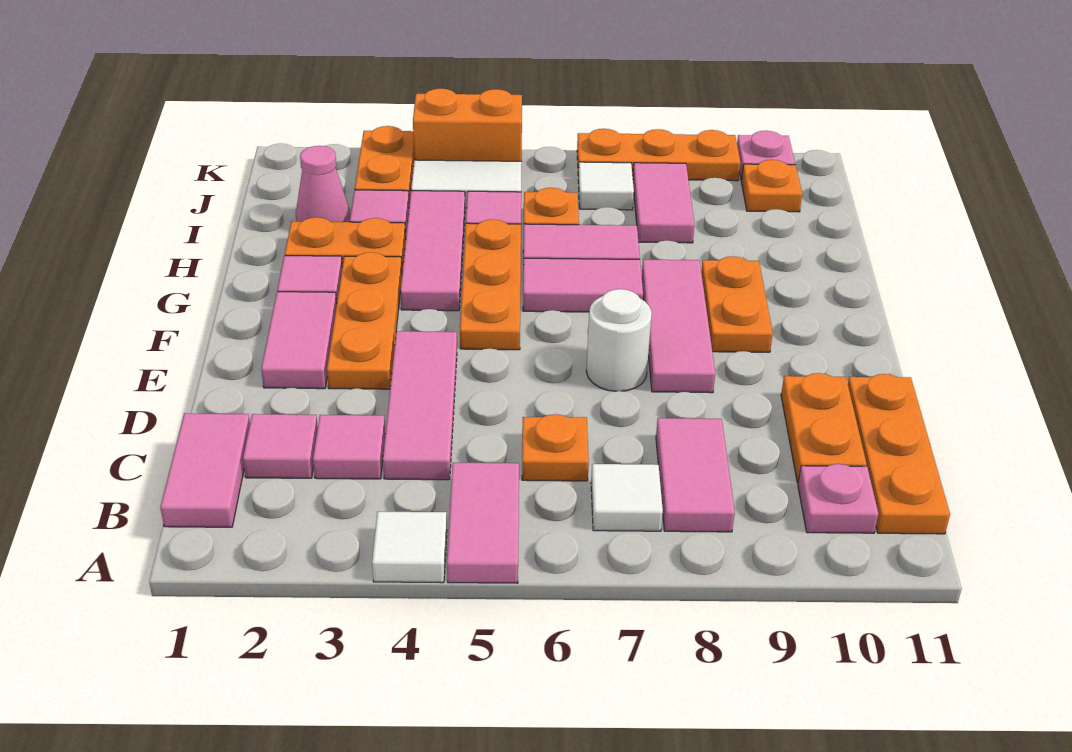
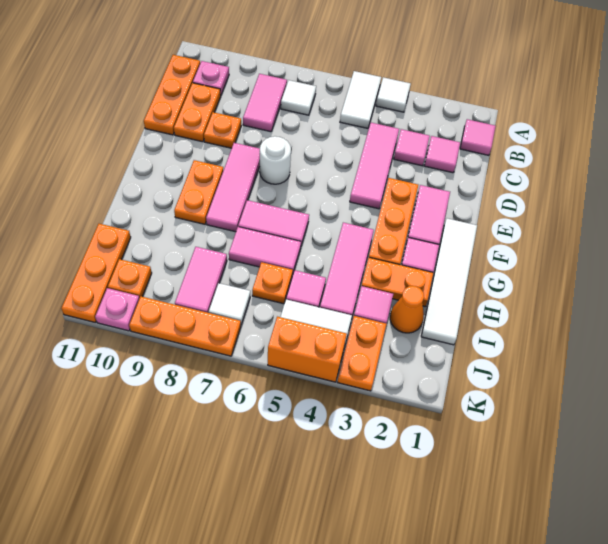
pink 1x2 tile [447,463,519,583] -> white 1x2 tile [340,71,381,128]
pink 1x2 tile [160,413,250,527] -> pink 1x1 tile [460,119,496,155]
orange 1x1 plate [522,414,589,481] -> orange 1x1 plate moved to [204,112,241,148]
none -> white 1x4 tile [421,218,477,345]
orange 1x3 plate [460,219,521,350] -> orange 1x3 plate moved to [61,224,131,322]
pink 1x1 cone [296,146,350,222] -> orange 1x1 cone [390,286,424,333]

